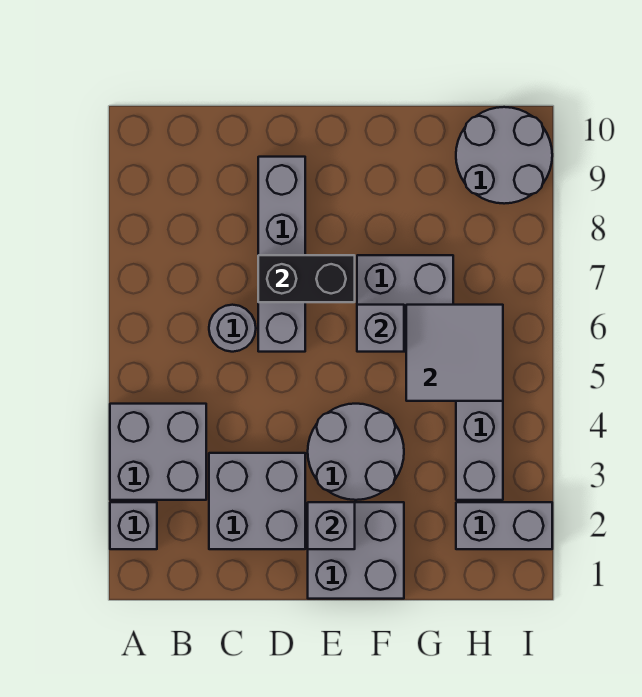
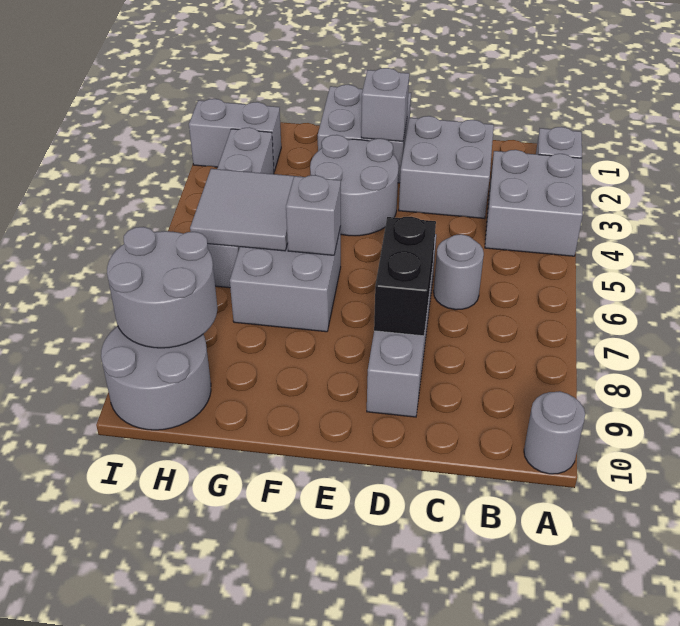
none -> grey 1x1 round brick [524,391,585,474]
black 1x2 brick [258,255,355,302] -> black 1x2 brick turned to [374,217,436,336]
none -> grey 2x2 round brick [107,227,217,348]

